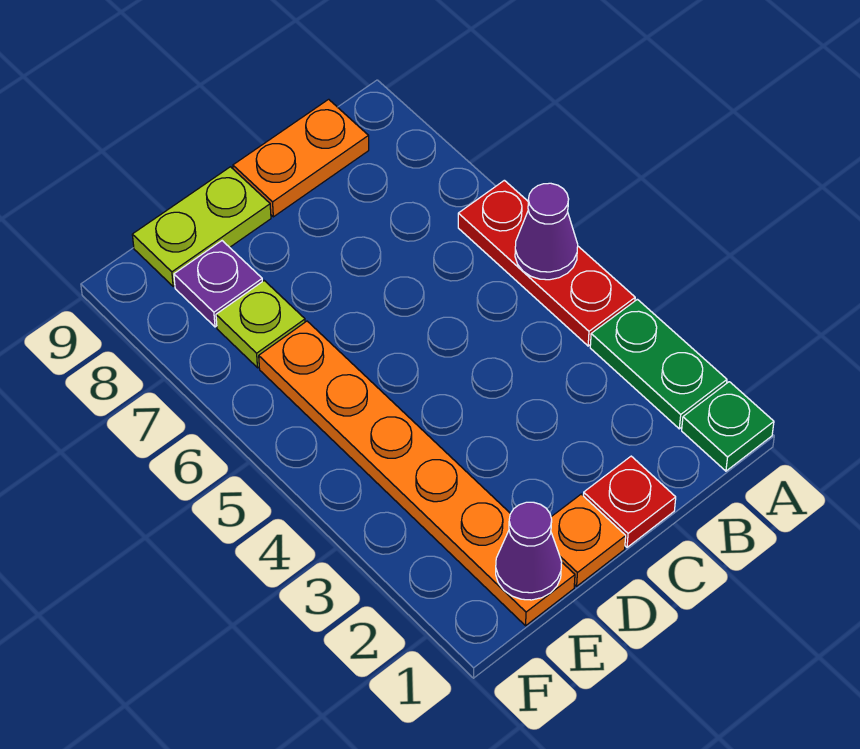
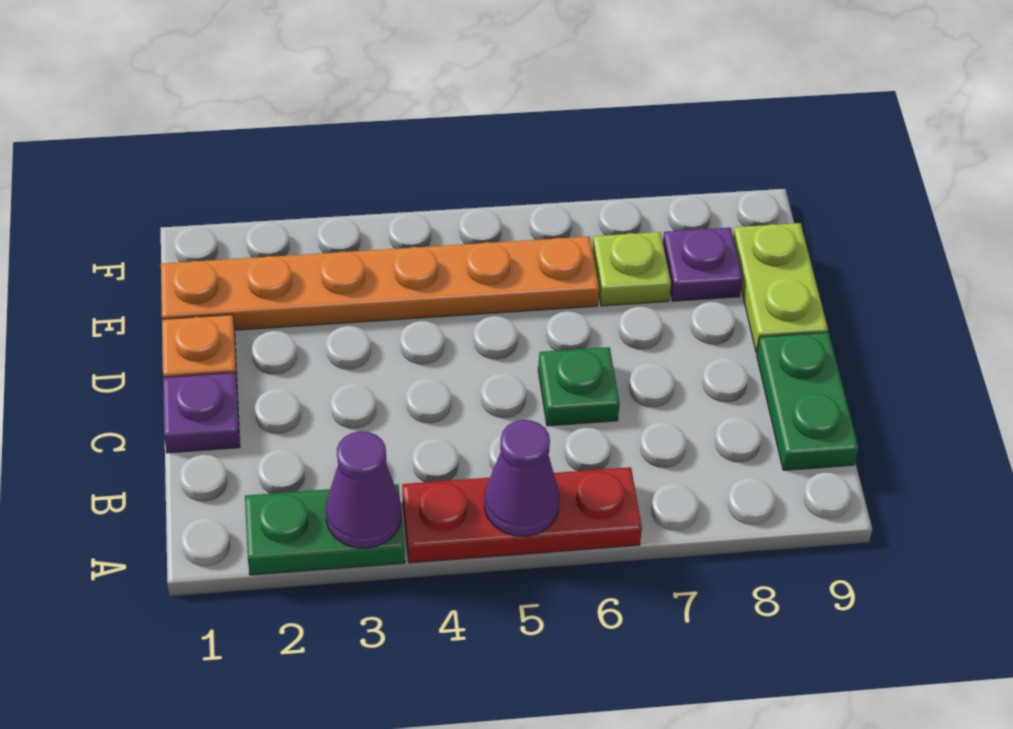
green 1x1 plate [682,382,774,471] -> green 1x1 plate moved to [538,347,620,426]
orange 1x2 plate [233,99,369,217] -> green 1x2 plate [757,332,859,470]
red 1x1 plate [583,456,676,547] -> purple 1x1 plate [163,373,240,453]
purple 1x1 cone [496,502,562,600] -> purple 1x1 cone moved to [326,431,402,548]

